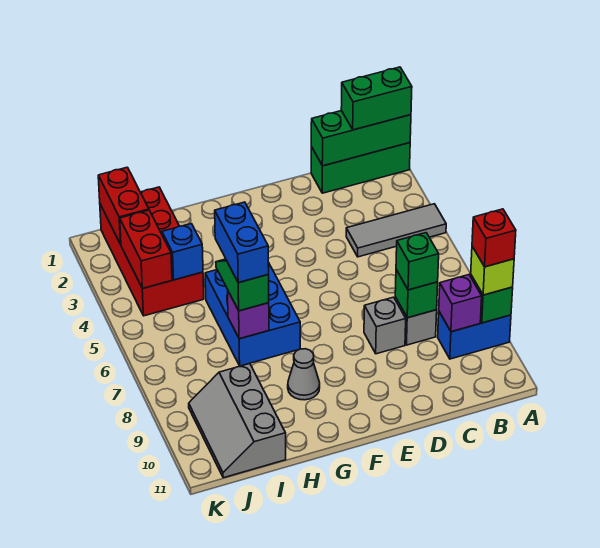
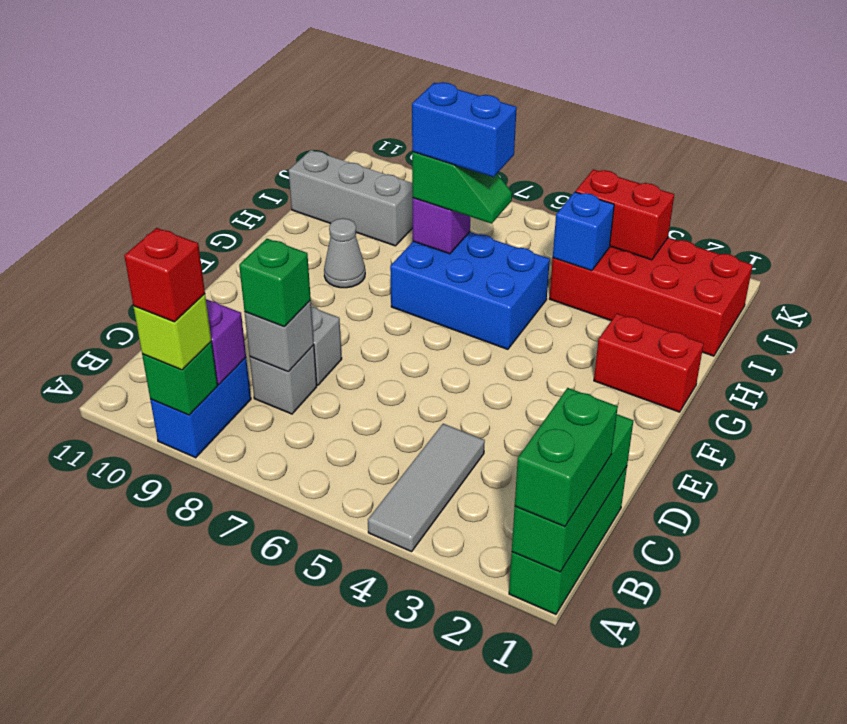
green 1x1 brick [395,270,438,318] -> grey 1x1 brick [245,301,314,372]
red 1x2 brick [98,167,149,244] -> red 1x2 brick moved to [594,313,704,412]

